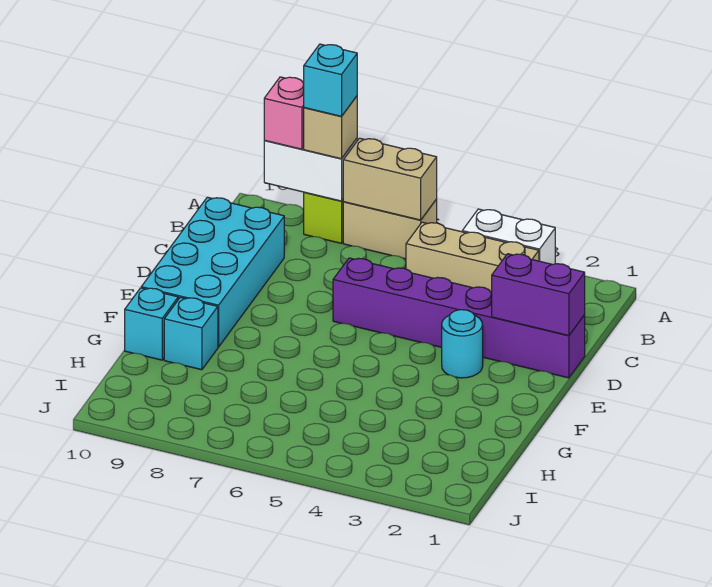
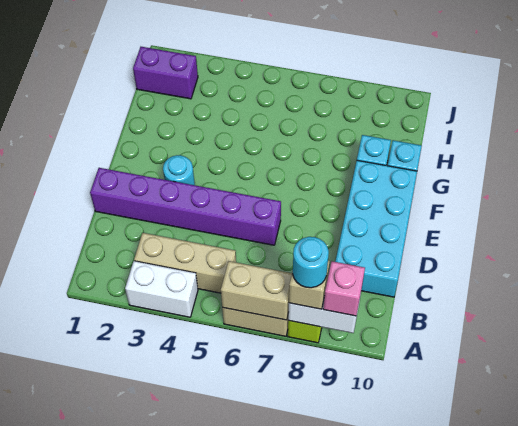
cyan 1x1 brick [304,44,357,116] -> cyan 1x1 round brick [293,237,329,288]
purple 1x2 brick [492,254,585,336] -> purple 1x2 brick moved to [133,47,198,99]

